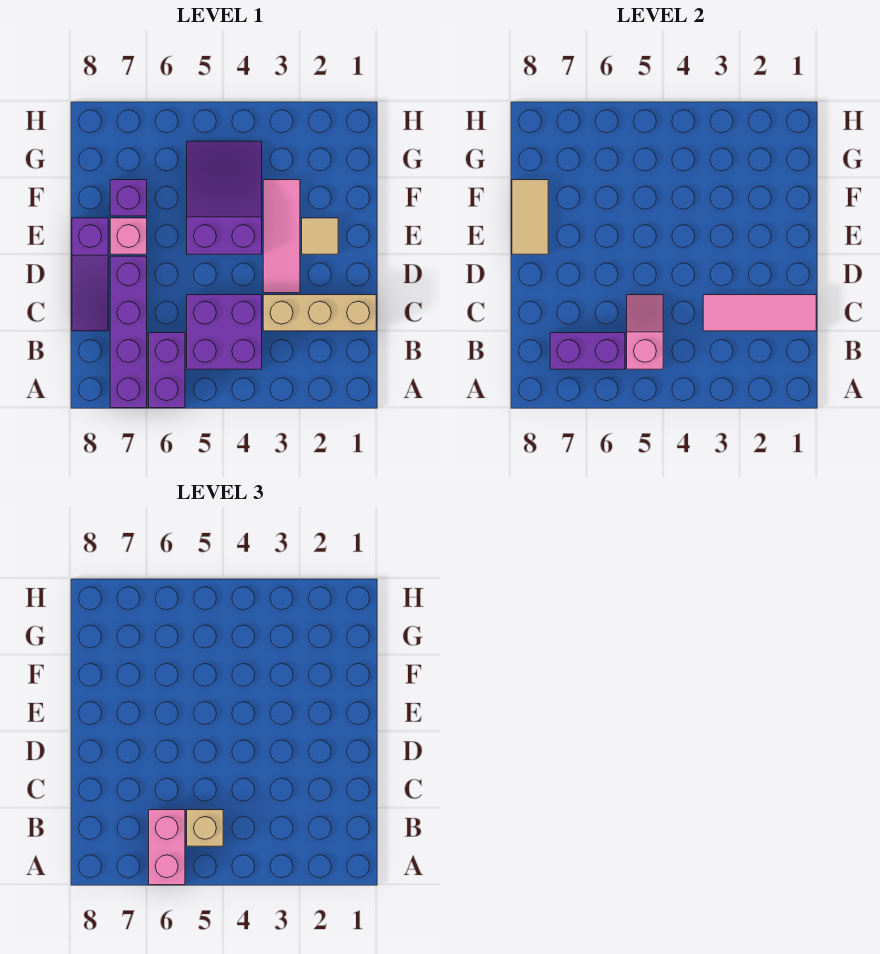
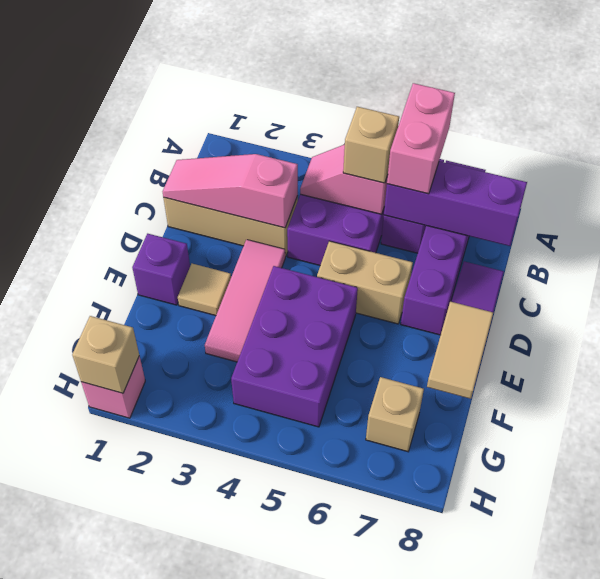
pink 1x2 slope [627,295,663,369] -> pink 1x2 slope turned to [300,144,388,214]
purple 1x2 brick [550,333,625,369] -> purple 1x3 brick [384,161,527,246]
pink 1x3 tile [703,295,816,331] -> pink 1x3 slope [163,154,298,228]
none -> tan 1x2 brick [317,241,413,324]
purple 2x3 slope [187,141,262,254] -> purple 2x3 brick [231,266,358,427]
pink 1x1 brick [110,218,147,254] -> pink 1x1 brick moved to [81,356,145,418]
purple 1x1 brick [110,180,147,216] -> purple 1x1 brick moved to [132,234,190,305]
none -> tan 1x1 brick [366,377,424,452]
none -> tan 1x1 brick [72,316,139,393]

